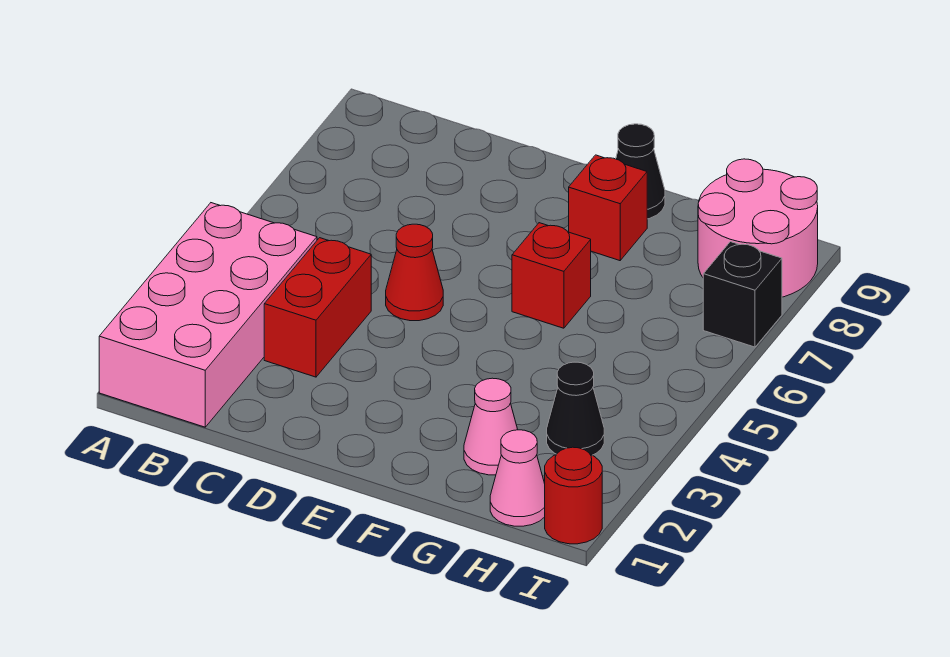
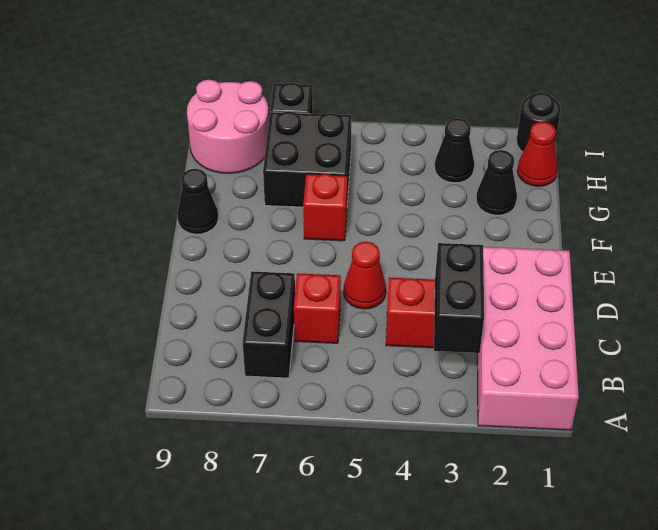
pink 2x4 brick [99,203,317,427] -> pink 2x4 brick turned to [477,247,579,430]
none -> black 1x2 brick [434,243,484,353]
none -> black 1x2 brick [243,271,295,378]
red 1x1 brick [569,155,647,261] -> red 1x1 brick moved to [294,273,341,343]
pink 1x1 cone [464,378,518,475] -> black 1x1 cone [476,150,517,215]
none -> black 2x2 brick [263,111,352,207]
pink 1x1 cone [490,430,545,526] -> red 1x1 cone [517,122,558,186]
red 1x1 round brick [545,447,602,544] -> black 1x1 round brick [516,93,561,152]

